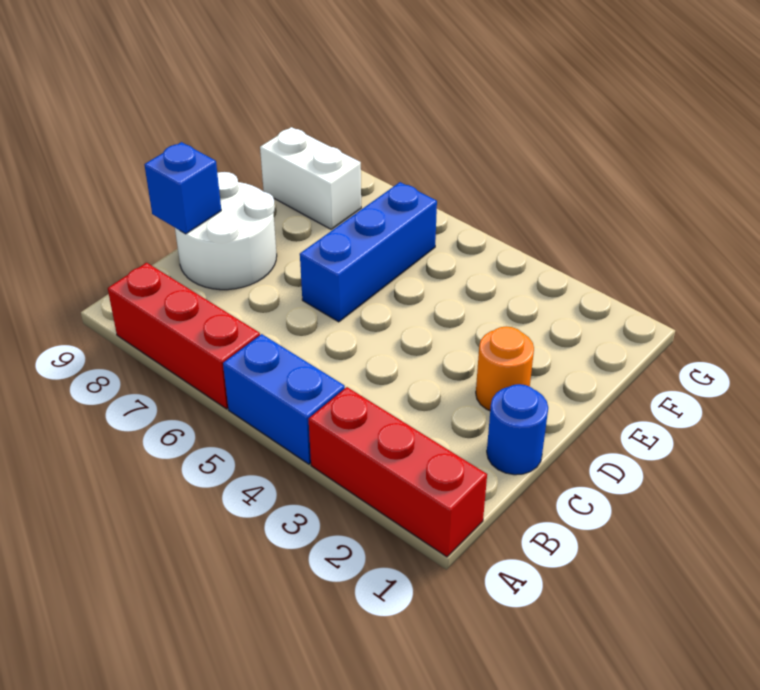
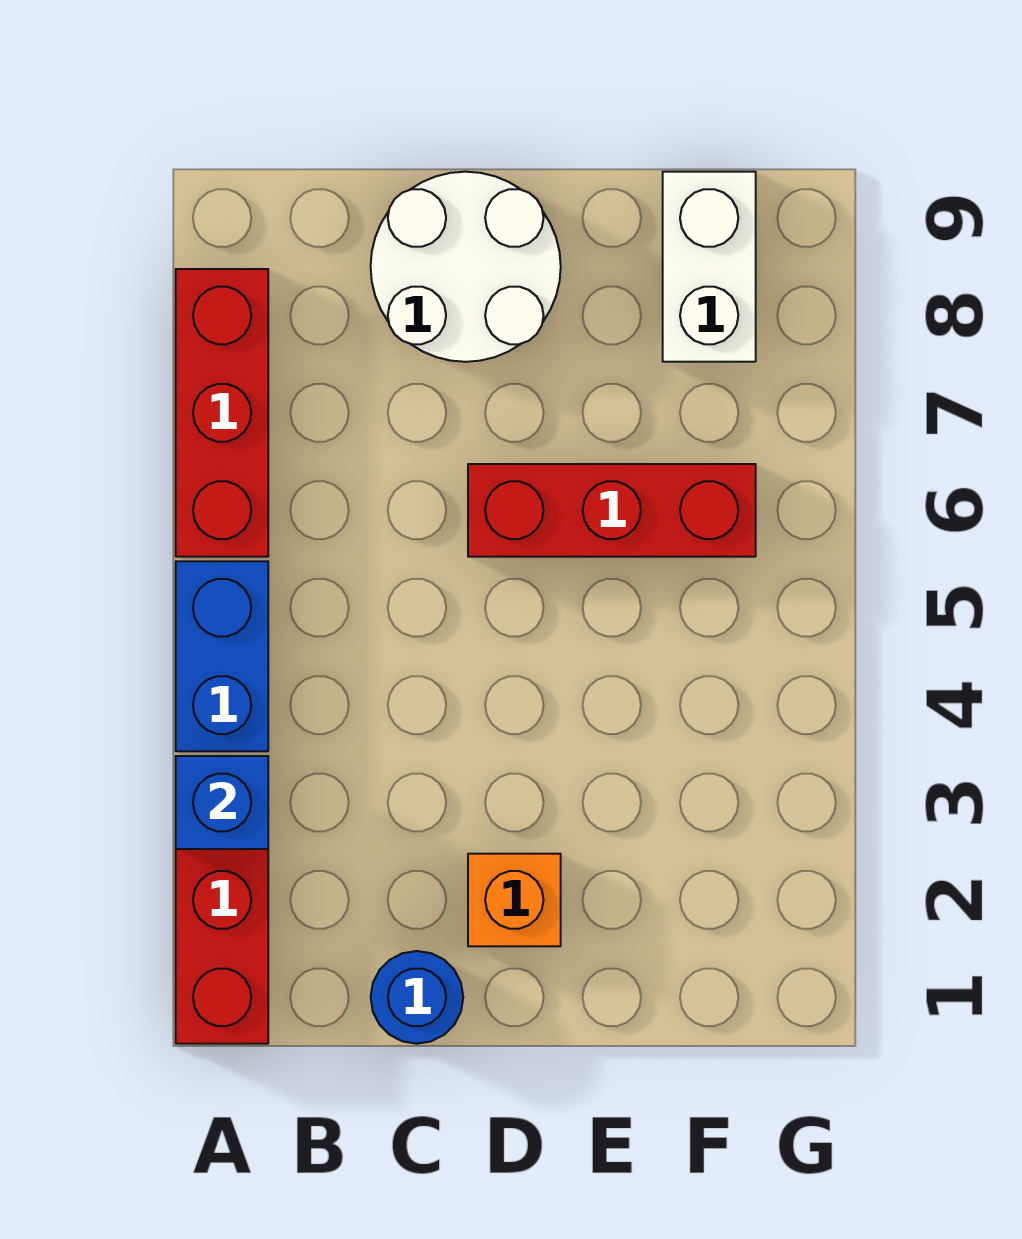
blue 1x1 brick [144,142,221,234] -> blue 1x1 brick moved to [176,756,268,849]
orange 1x1 round brick [476,326,534,411] -> orange 1x1 brick [468,854,561,946]
blue 1x3 brick [300,182,437,322] -> red 1x3 brick [468,464,756,557]

